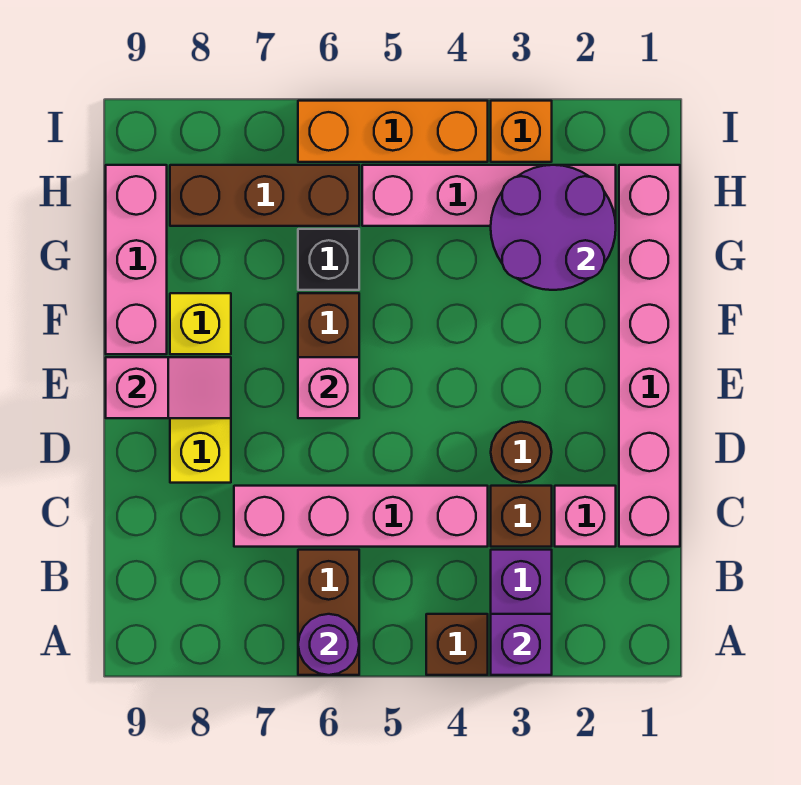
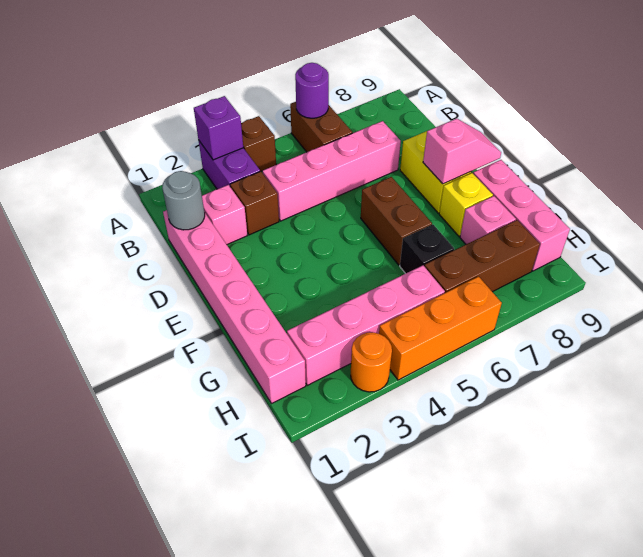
none -> grey 1x1 round brick [162,171,205,230]
brown 1x1 round brick [491,422,552,483] -> none
pink 1x1 brick [298,357,359,418] -> pink 1x1 brick moved to [460,196,516,244]
pink 1x2 slope [106,357,231,418] -> pink 1x2 slope turned to [423,119,501,184]
purple 2x2 round brick [491,165,616,290] -> none
orange 1x1 brick [491,101,552,162] -> orange 1x1 round brick [351,332,392,392]

